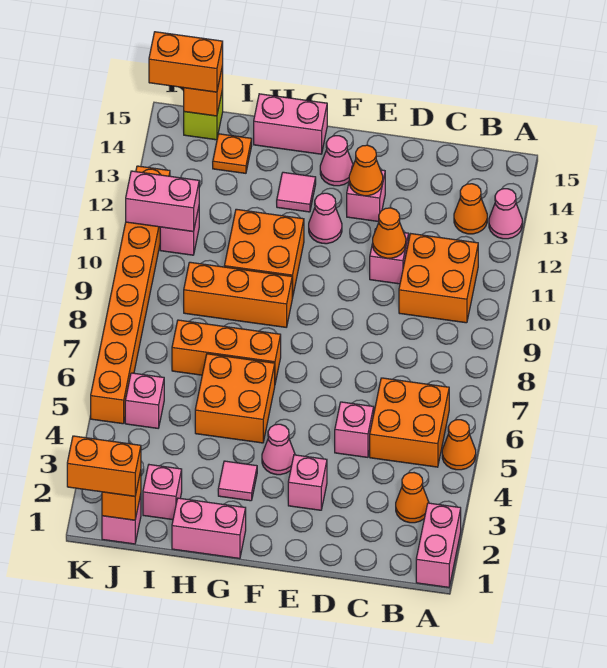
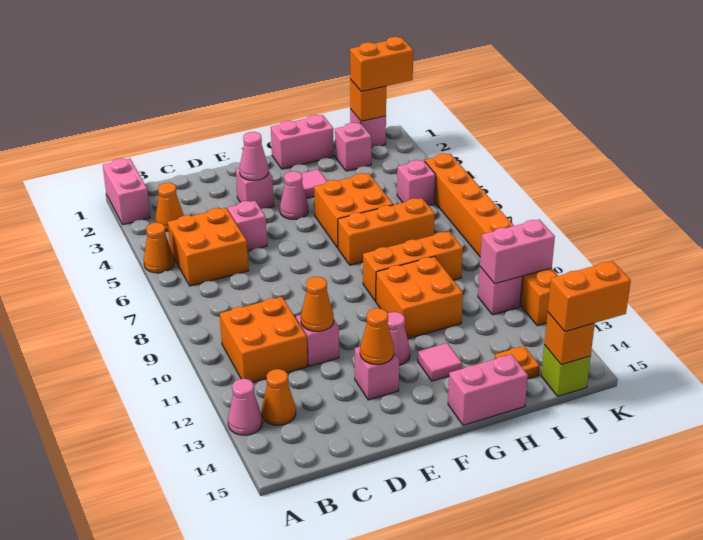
pink 1x1 cone [320,136,353,186] -> pink 1x1 cone moved to [240,132,269,180]

